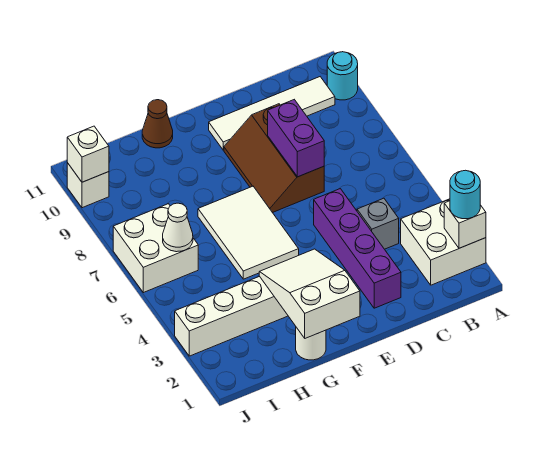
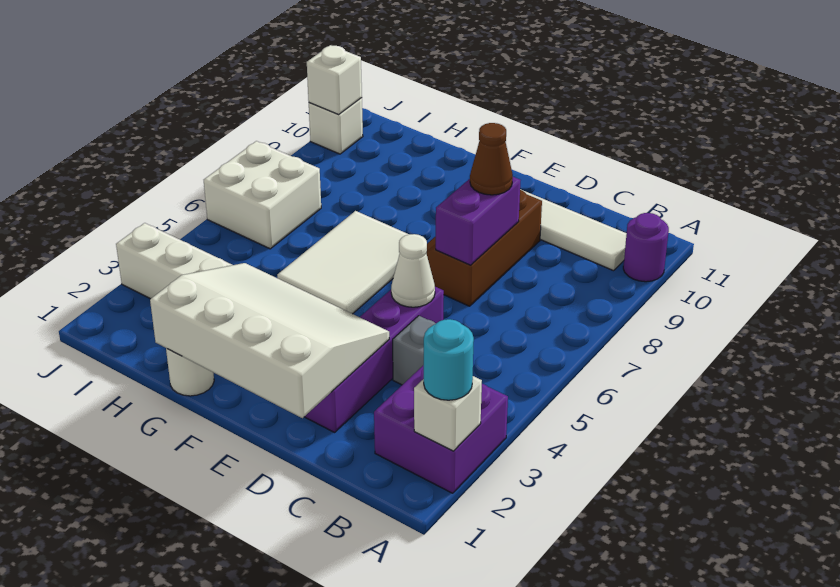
white 2x2 brick [401,199,486,285] -> purple 2x2 brick [374,365,508,493]
cyan 1x1 round brick [327,52,358,100] -> purple 1x1 round brick [623,213,669,282]
white 2x3 slope [259,249,360,338] -> white 3x4 slope [150,263,389,418]
brown 1x1 cone [142,100,173,148] -> brown 1x1 cone moved to [470,123,513,195]
white 1x1 cone [163,203,193,252] -> white 1x1 cone moved to [391,234,435,307]

